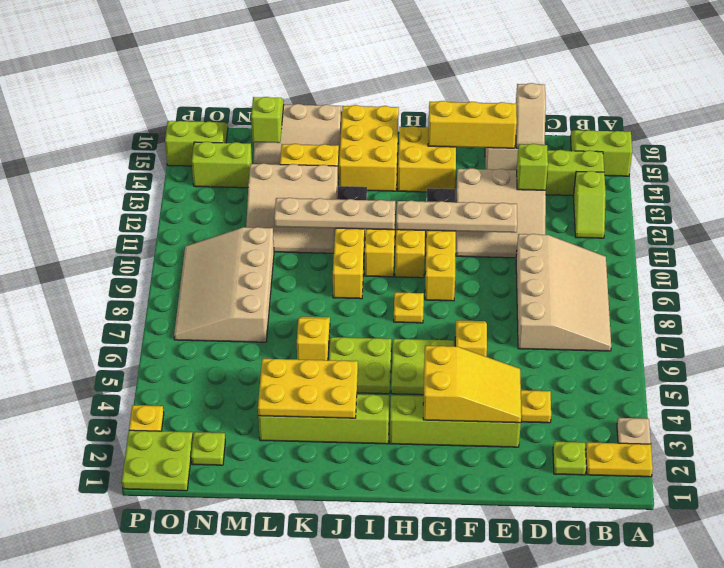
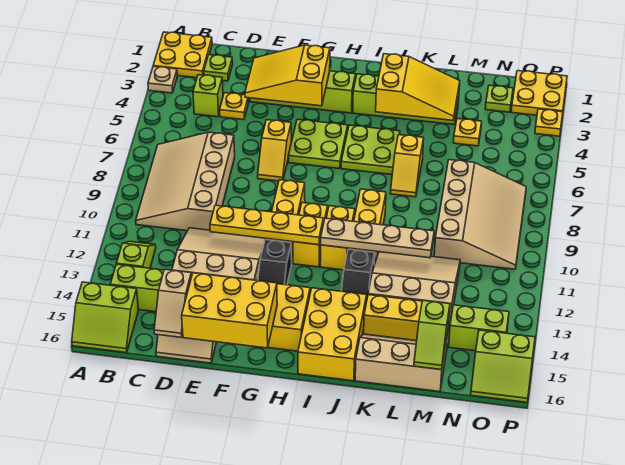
yellow 1x2 plate [586,442,653,477] -> yellow 2x2 plate [153,32,212,78]
lime 1x1 brick [517,144,548,190] -> lime 1x1 brick moved to [193,75,223,117]
tan 1x2 slope [516,83,546,148] -> tan 1x2 slope turned to [154,269,192,337]
tan 1x4 plate [396,200,517,233] -> yellow 1x4 plate [210,205,323,245]
yellow 1x3 brick [428,101,517,148] -> yellow 2x3 brick [182,273,277,348]
yellow 1x1 plate [394,292,424,323] -> yellow 1x1 plate moved to [453,119,482,146]
yellow 2x3 plate [258,359,358,418] -> yellow 2x3 slope [376,54,460,120]
lime 2x2 plate [122,430,193,491] -> yellow 2x2 plate [511,71,567,115]

